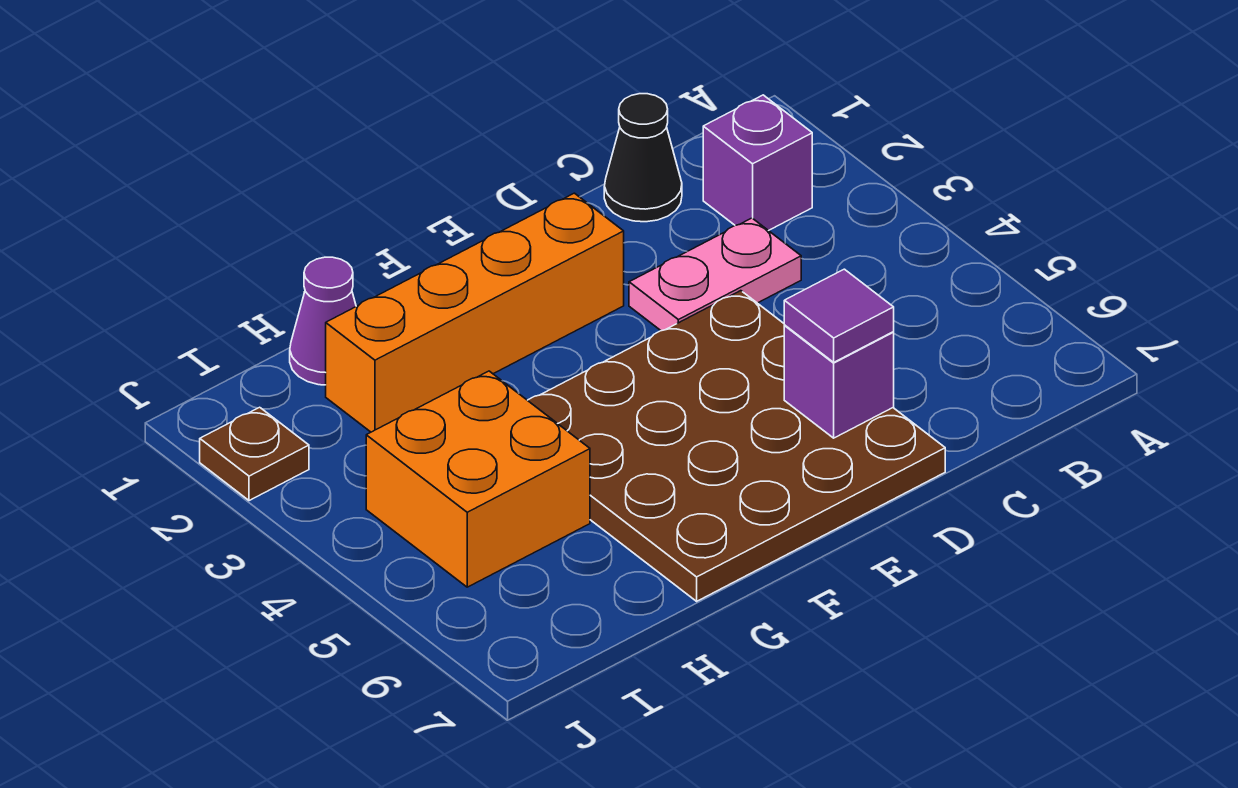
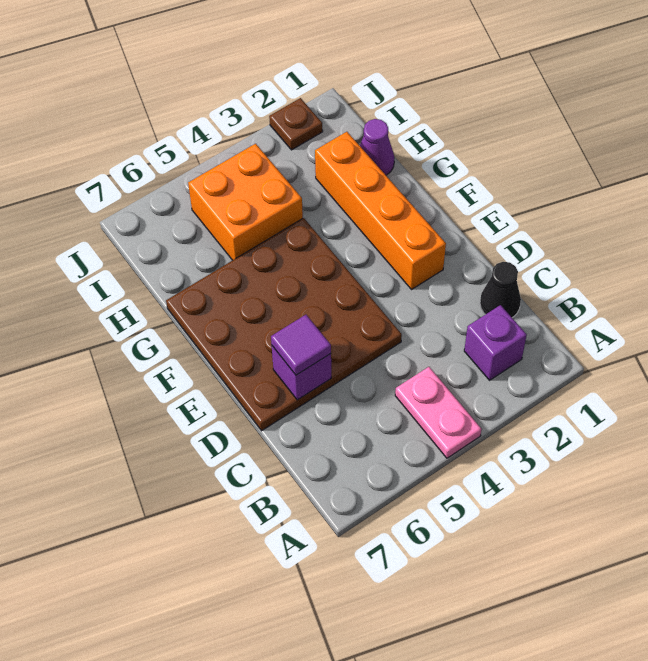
pink 1x2 plate [629,218,801,331] -> pink 1x2 plate moved to [395,367,482,458]

